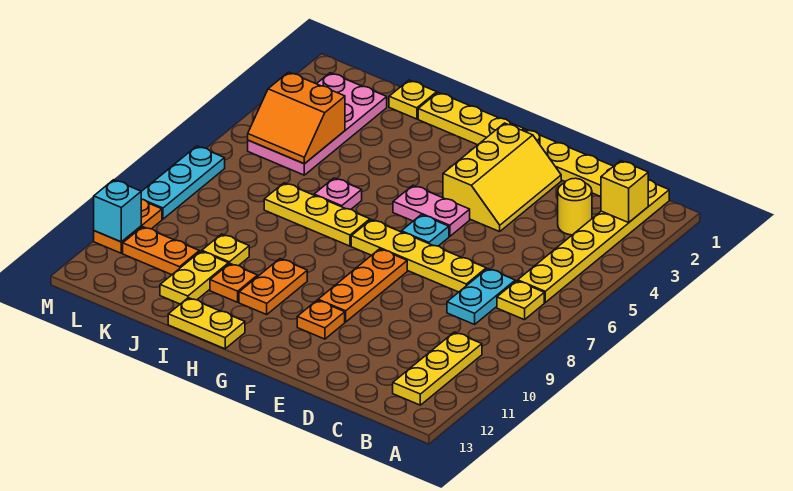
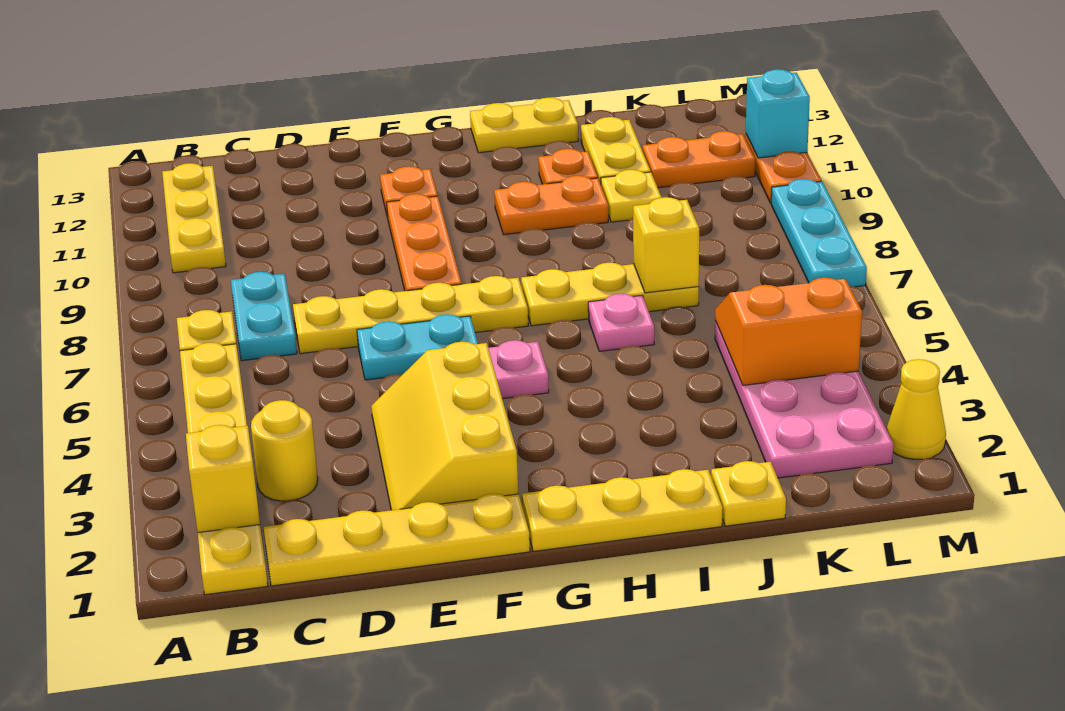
cyan 1x1 plate [401,215,449,246] -> cyan 1x2 plate [357,314,478,380]
orange 1x2 plate [239,259,307,315] -> orange 1x2 plate turned to [494,176,608,235]
none -> yellow 1x1 brick [633,197,699,293]
none -> yellow 1x1 cone [886,359,946,459]

